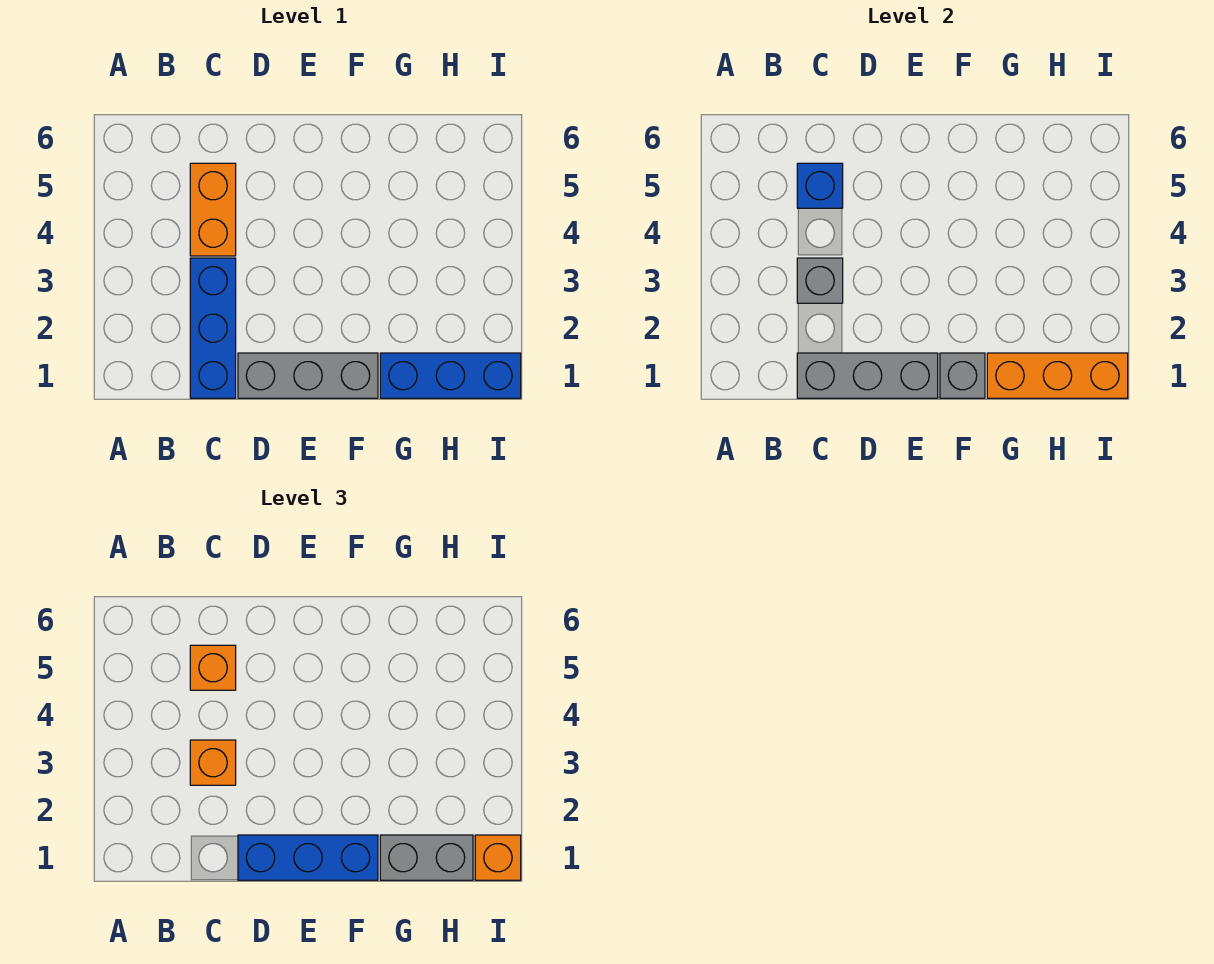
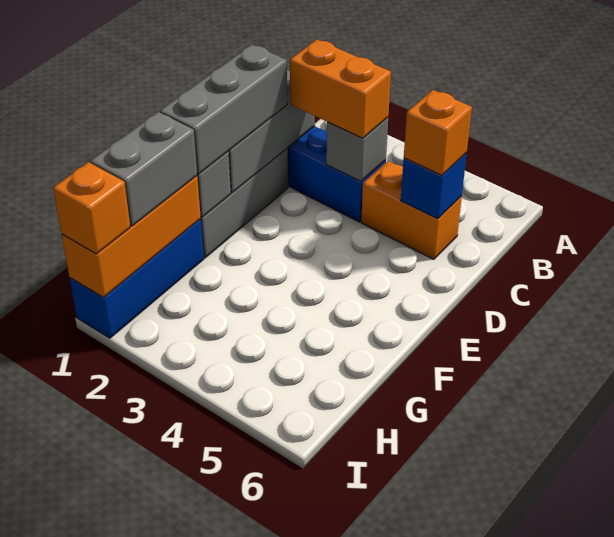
orange 1x1 brick [190,740,236,785] -> orange 1x2 brick [290,40,391,138]
blue 1x3 brick [238,835,378,880] -> grey 1x3 brick [160,44,287,174]

